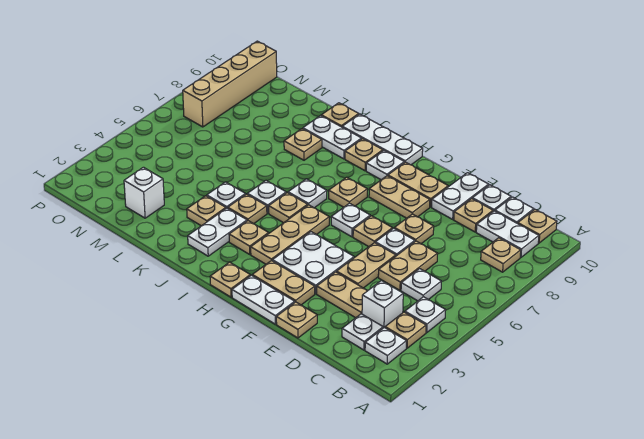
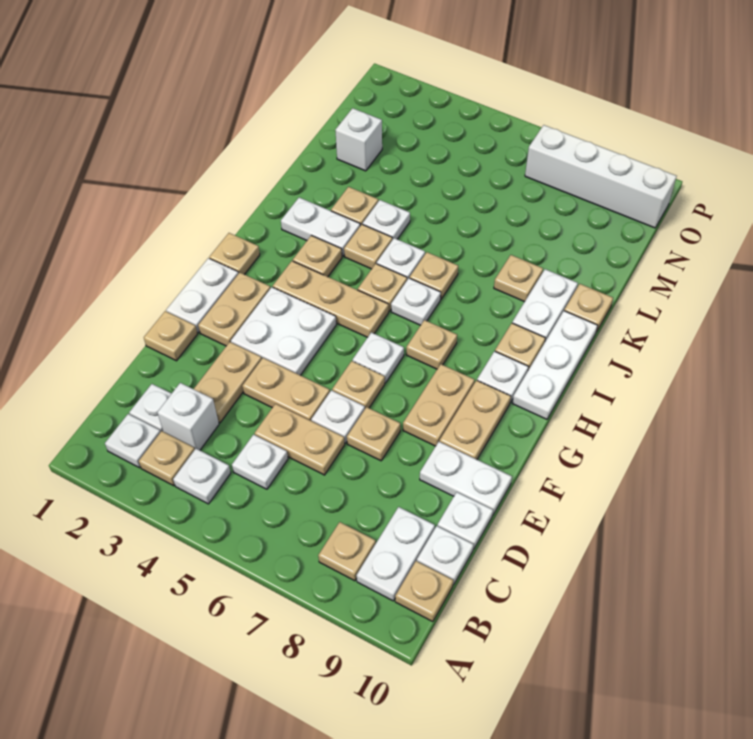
tan 1x1 plate [454,199,493,232] -> tan 1x1 plate moved to [410,252,458,299]
tan 1x4 brick [183,41,277,127] -> white 1x4 brick [525,125,677,228]

